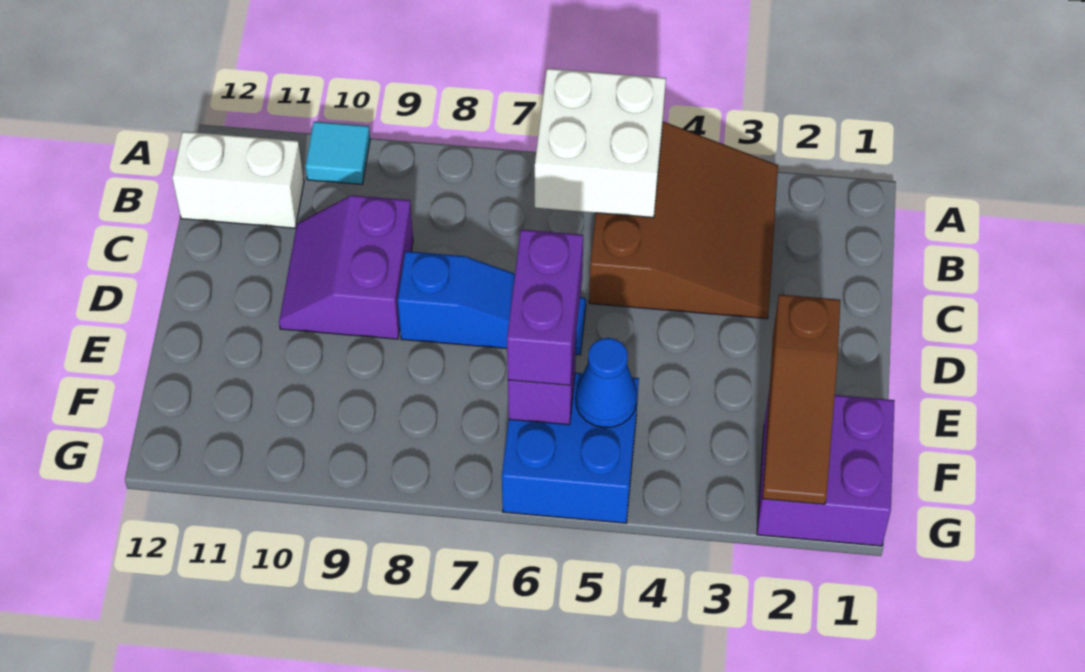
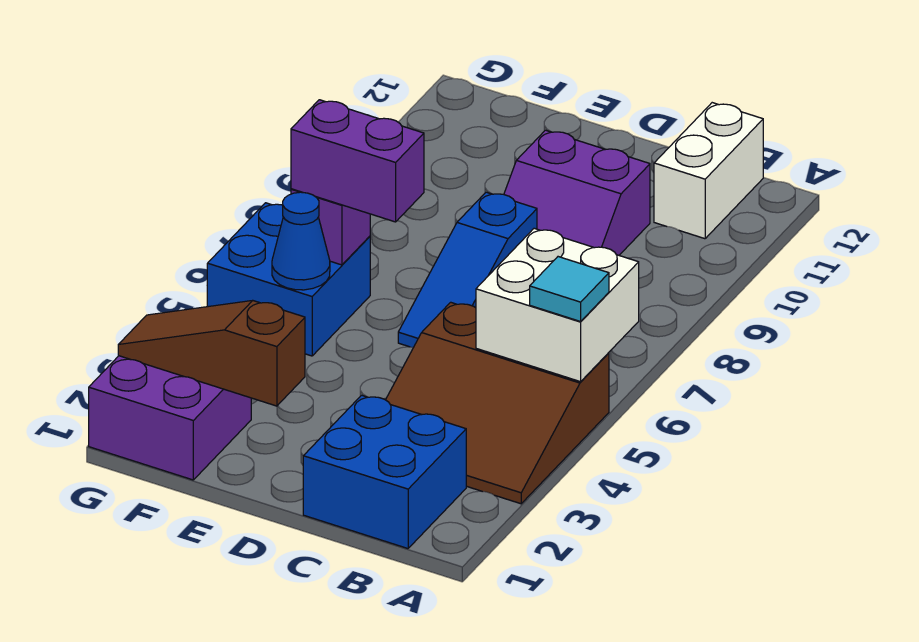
cyan 1x1 tile [306,122,370,184] -> cyan 1x1 tile moved to [530,257,609,321]
none -> blue 2x2 brick [303,395,466,549]
purple 2x2 slope [279,195,413,339] -> purple 2x2 slope turned to [504,130,650,255]

